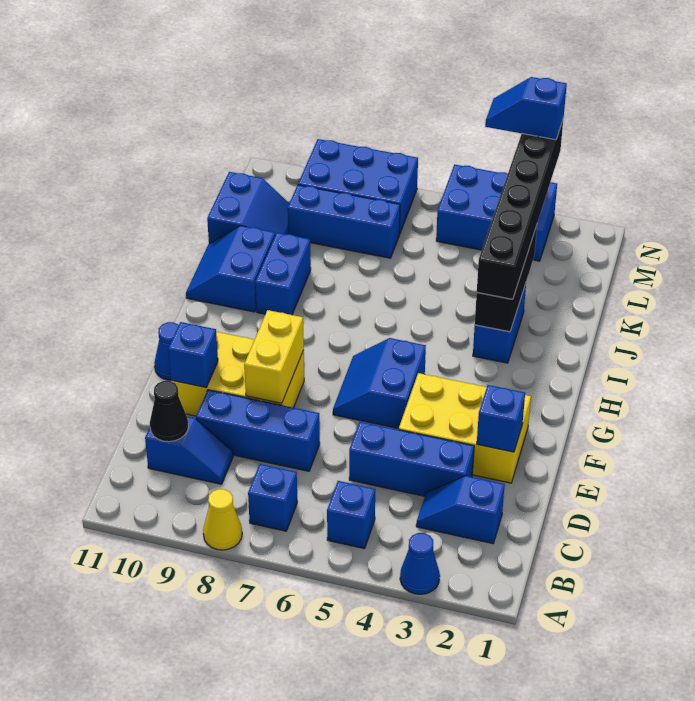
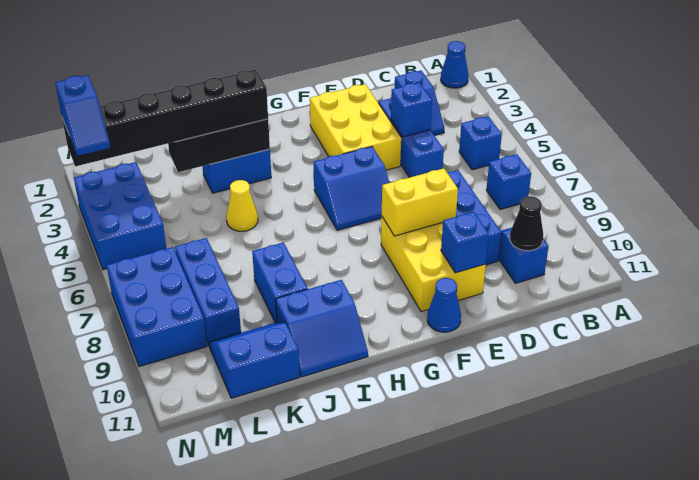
blue 1x1 cone [400,533,440,594] -> blue 1x1 cone moved to [441,41,468,88]
yellow 1x1 cone [203,489,242,550] -> yellow 1x1 cone moved to [226,180,258,231]
blue 1x1 brick [477,385,525,452] -> blue 1x1 brick moved to [391,83,432,137]
blue 1x2 brick [255,233,311,315] -> blue 1x2 brick turned to [252,243,307,323]

